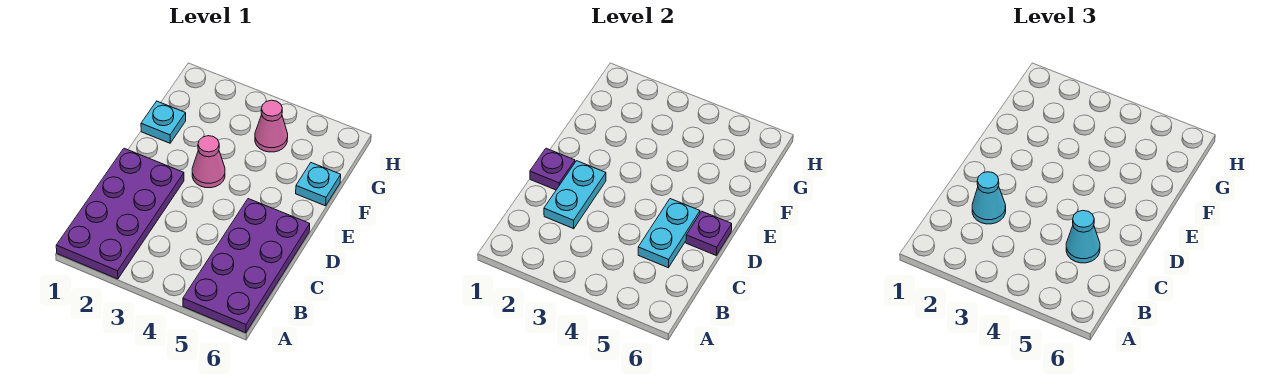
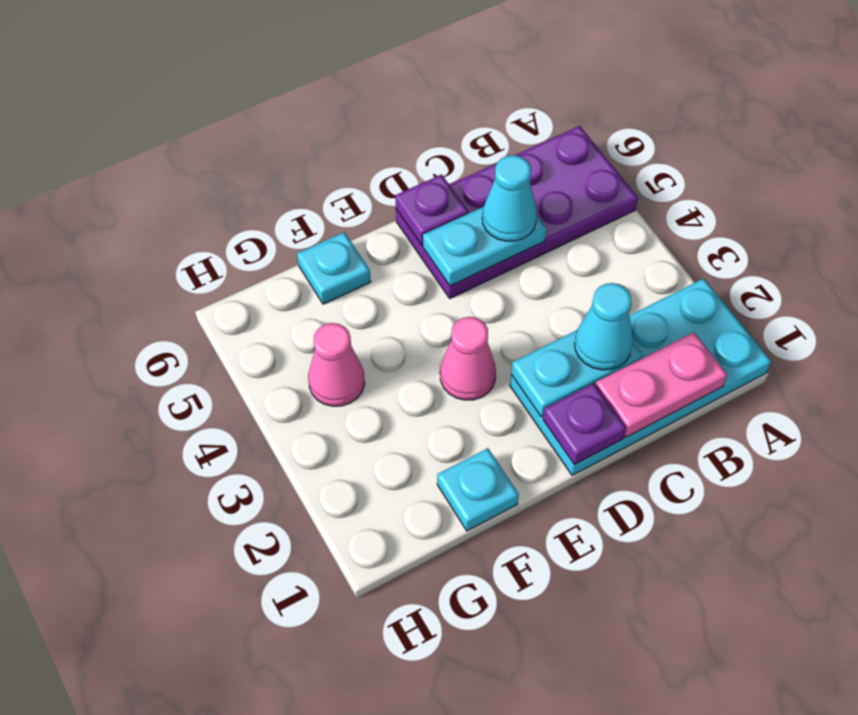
purple 2x4 plate [56,148,184,279] -> cyan 2x4 plate [510,278,771,475]
none -> pink 1x2 plate [596,332,727,437]

